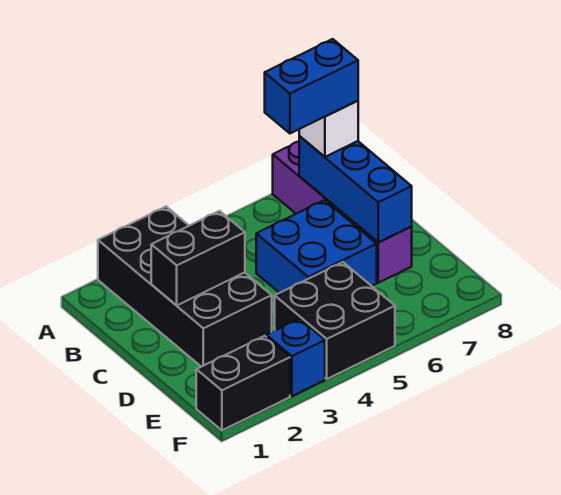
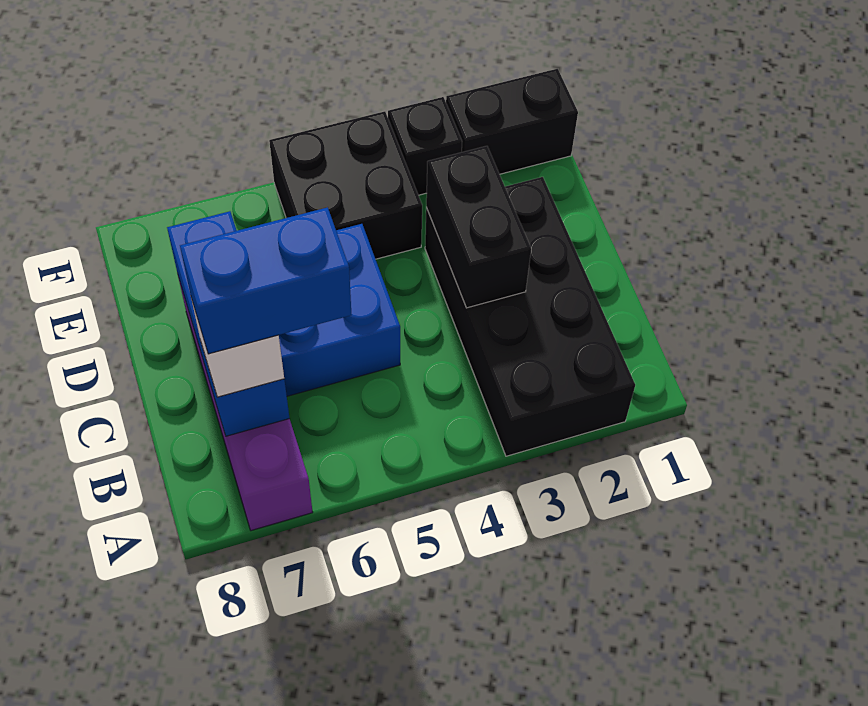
black 1x2 brick [151,211,245,305] -> black 1x2 brick turned to [426,146,531,308]
blue 1x1 brick [266,319,325,396] -> black 1x1 brick [388,97,462,195]

